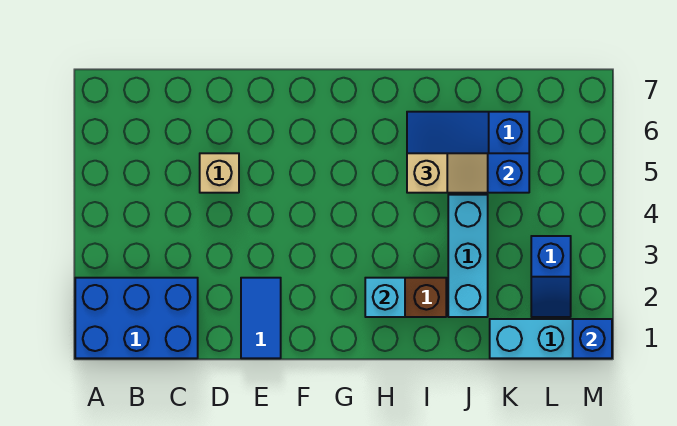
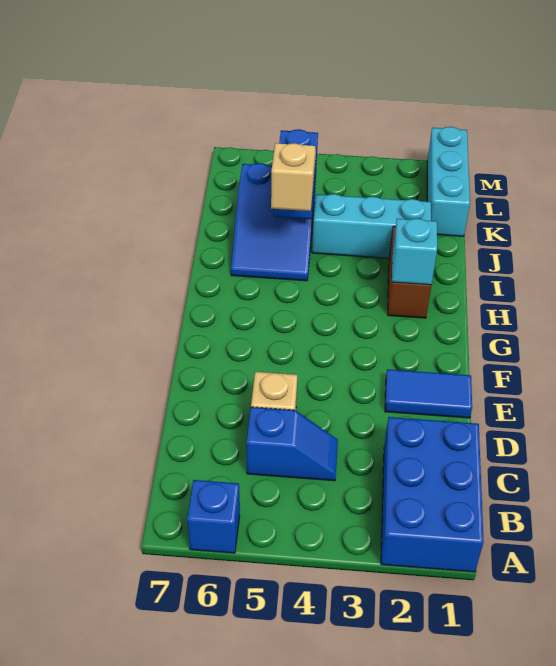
blue 1x2 slope [531,236,571,317] -> blue 1x2 slope moved to [246,407,338,481]
blue 1x1 brick [573,319,612,358] -> blue 1x1 brick moved to [187,480,240,553]

